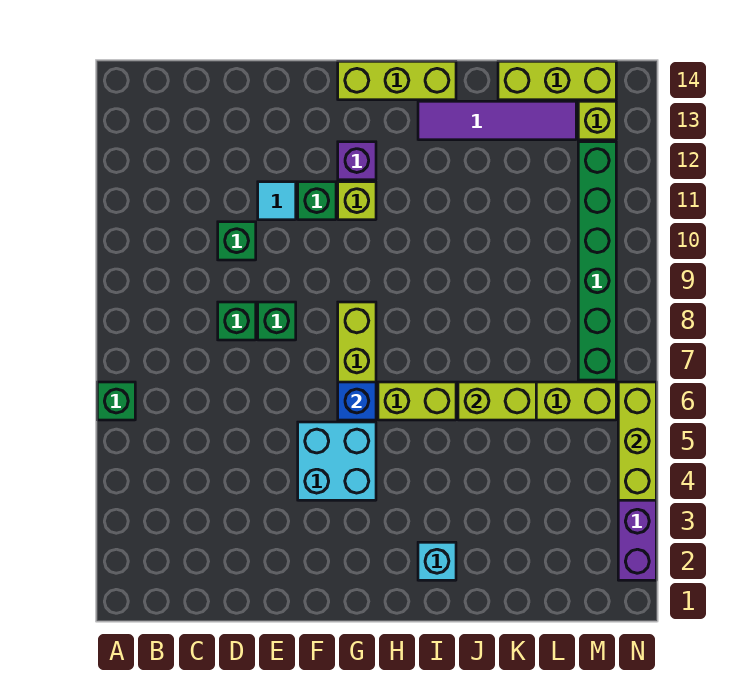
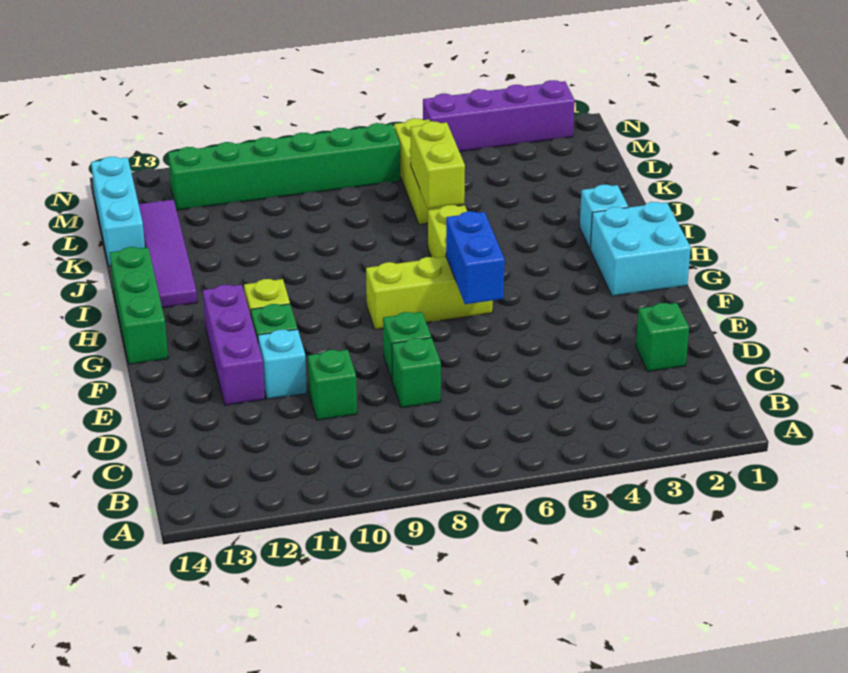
green 1x1 brick [97,382,135,420] -> green 1x1 brick moved to [636,303,689,372]
cyan 1x1 tile [258,182,296,220] -> cyan 1x1 brick [258,329,307,399]
cyan 2x2 brick [298,422,376,500] -> cyan 2x2 brick moved to [590,202,691,296]
blue 1x1 brick [338,382,376,420] -> blue 1x2 brick [446,211,505,304]
purple 1x1 brick [338,142,376,180] -> purple 1x3 brick [203,285,265,405]
lime 1x3 brick [338,61,456,100] -> green 1x3 brick [110,247,168,364]
lime 1x3 brick [498,61,616,100] -> cyan 1x3 brick [91,157,145,266]
lime 1x1 brick [578,101,616,140] -> none
lime 1x3 brick [618,382,656,500] -> none

